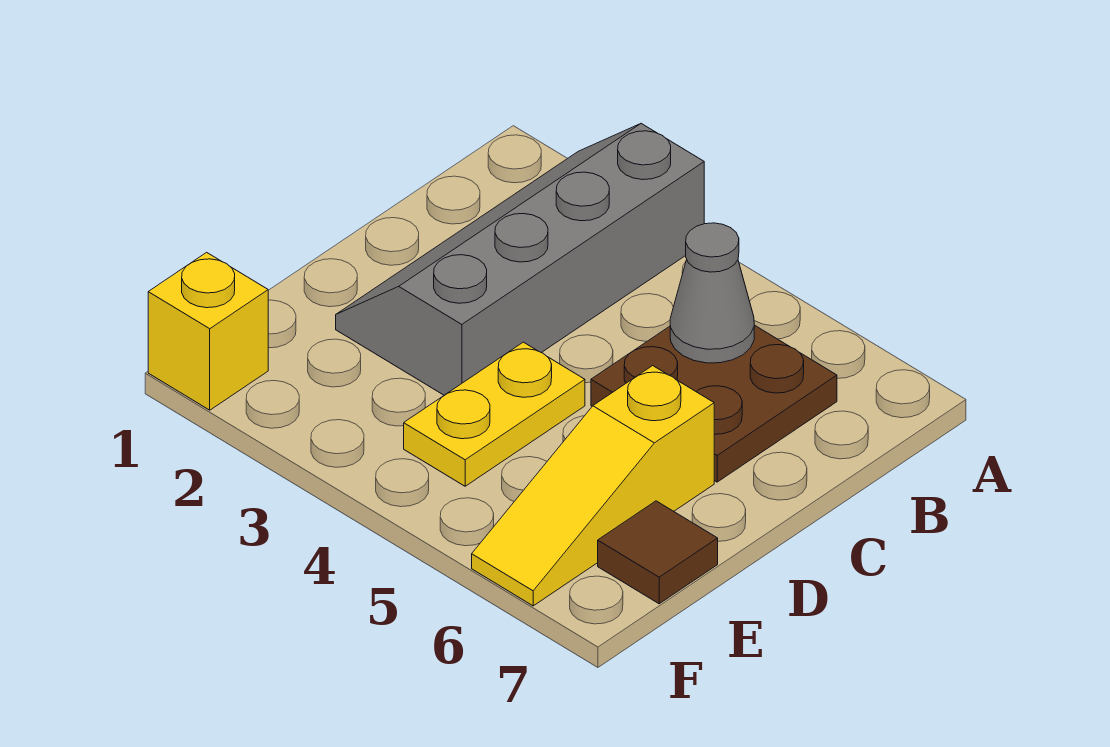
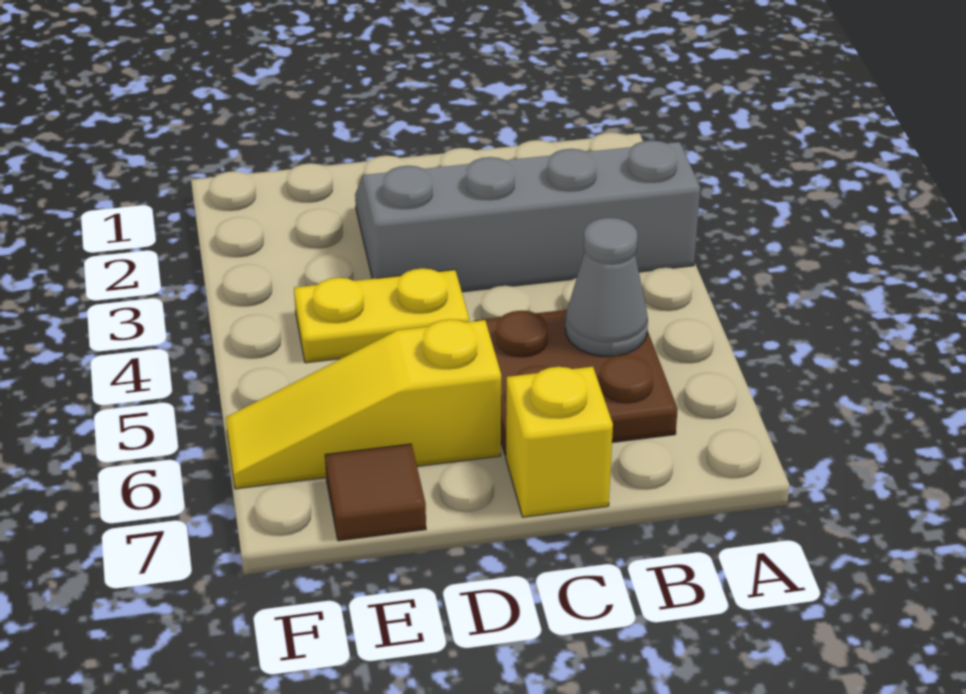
yellow 1x1 brick [148,252,268,410] -> yellow 1x1 brick moved to [506,367,613,517]

